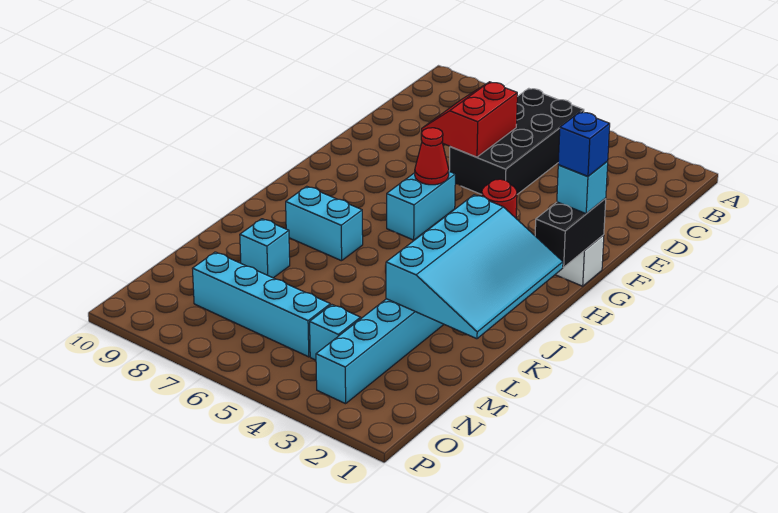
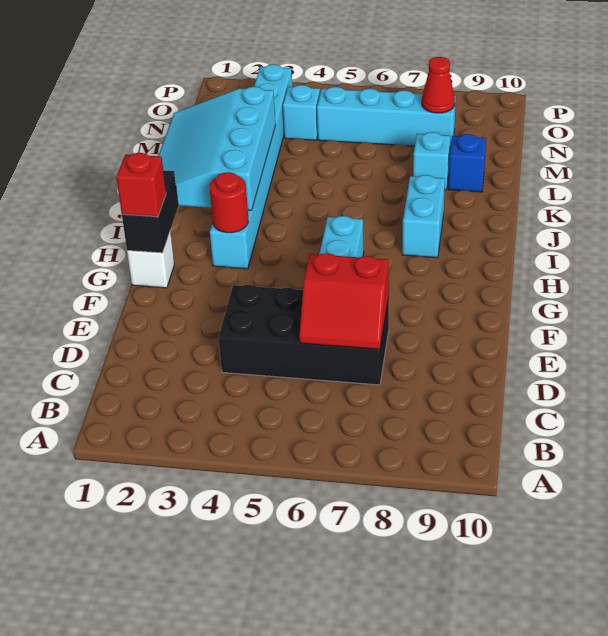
black 2x4 brick [449,88,584,195] -> black 2x4 brick turned to [219,285,389,385]
red 2x2 slope [422,82,517,157] -> red 2x2 slope turned to [299,253,389,349]
cyan 1x1 brick [557,161,608,214] -> red 1x1 brick [116,153,166,217]
blue 1x1 brick [558,112,610,176] -> blue 1x1 brick moved to [448,134,486,192]
red 1x1 cone [415,128,449,185] -> red 1x1 cone moved to [422,57,455,113]
cyan 1x2 brick [286,186,363,261] -> cyan 1x2 brick turned to [402,175,445,258]

